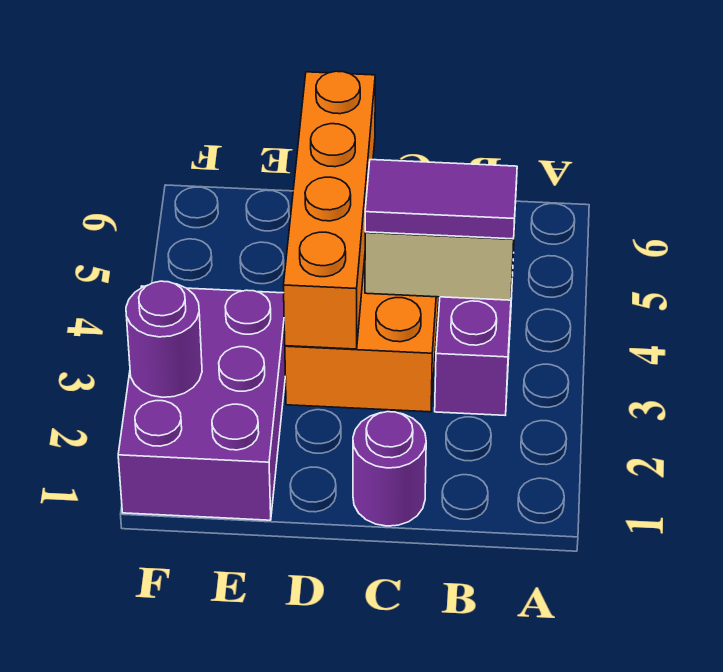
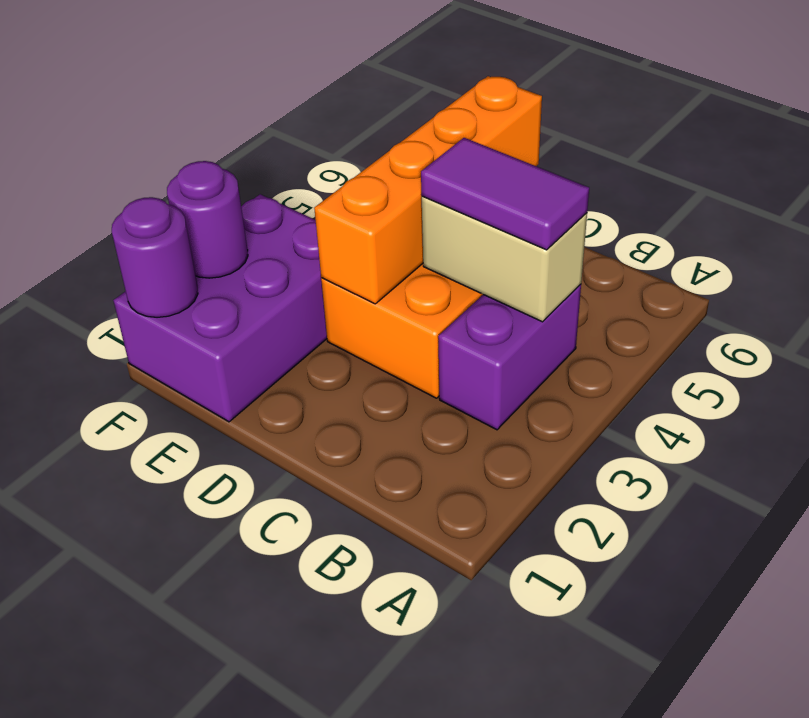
purple 1x1 round brick [353,412,426,526] -> purple 1x1 round brick moved to [112,197,198,317]

